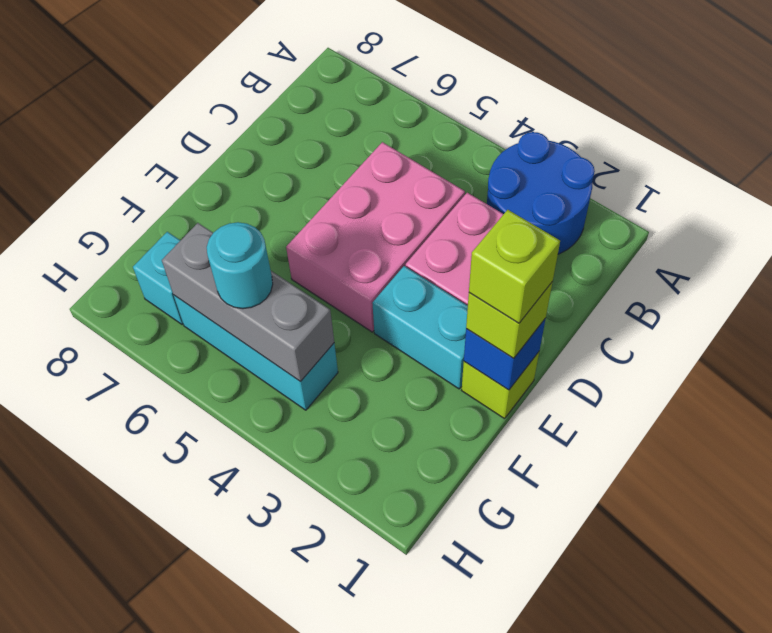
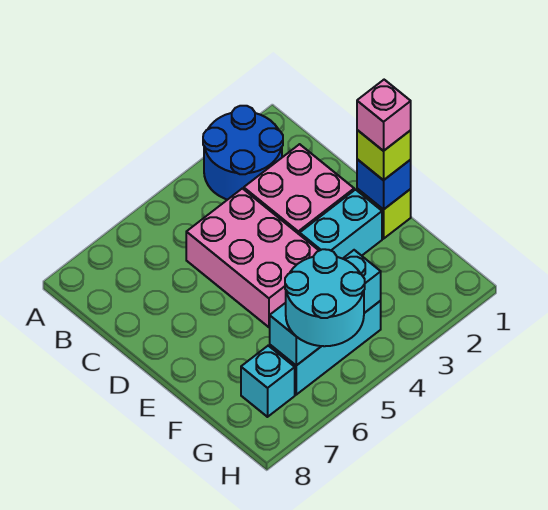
lime 1x1 brick [469,210,560,323] -> pink 1x1 brick [357,80,411,151]
grey 1x3 brick [162,223,334,381] -> cyan 1x3 brick [270,250,381,365]
cyan 1x1 round brick [207,222,273,309] -> cyan 2x2 round brick [285,249,365,346]

